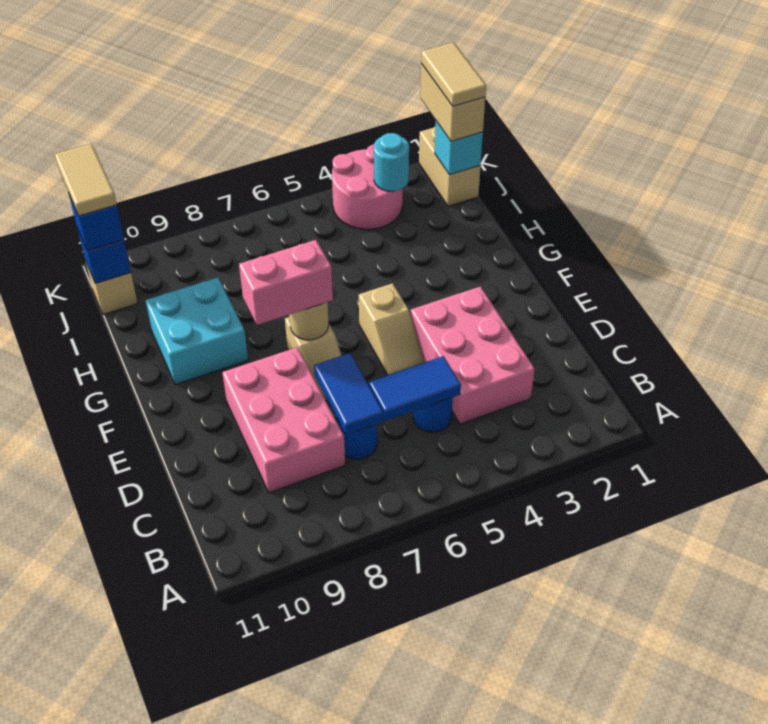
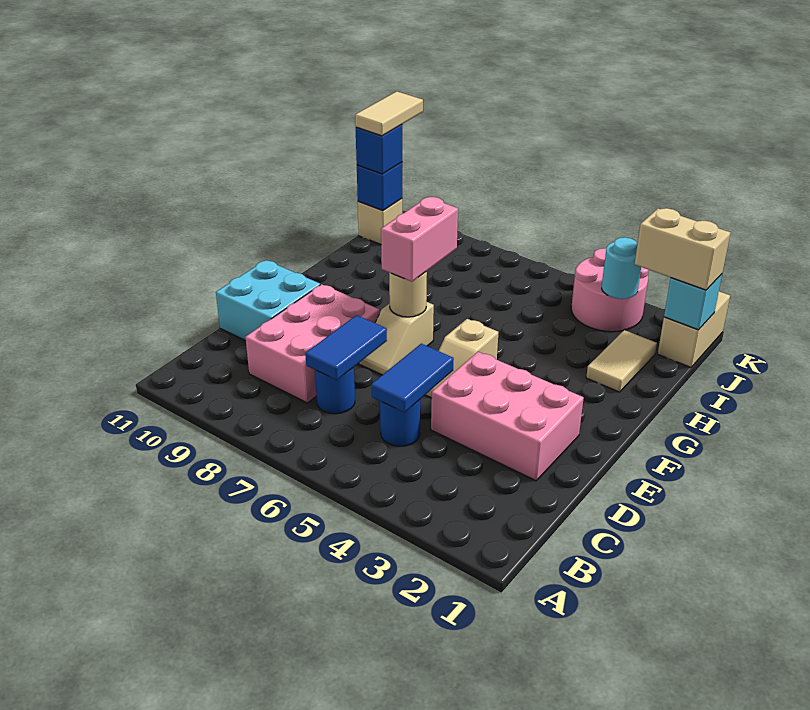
pink 2x3 brick [411,286,535,424] -> pink 2x3 brick turned to [431,352,584,481]
blue 1x2 tile [369,356,461,421] -> blue 1x2 tile turned to [371,344,454,412]
pink 1x2 brick [239,240,333,325] -> pink 1x2 brick turned to [381,197,458,282]
cyan 2x2 brick [145,277,248,385] -> cyan 2x2 brick moved to [216,260,320,341]
tan 1x2 brick [420,64,485,141] -> tan 1x2 brick turned to [635,208,730,290]
tan 1x2 tile [421,42,486,106] -> tan 1x2 tile moved to [586,330,657,392]

